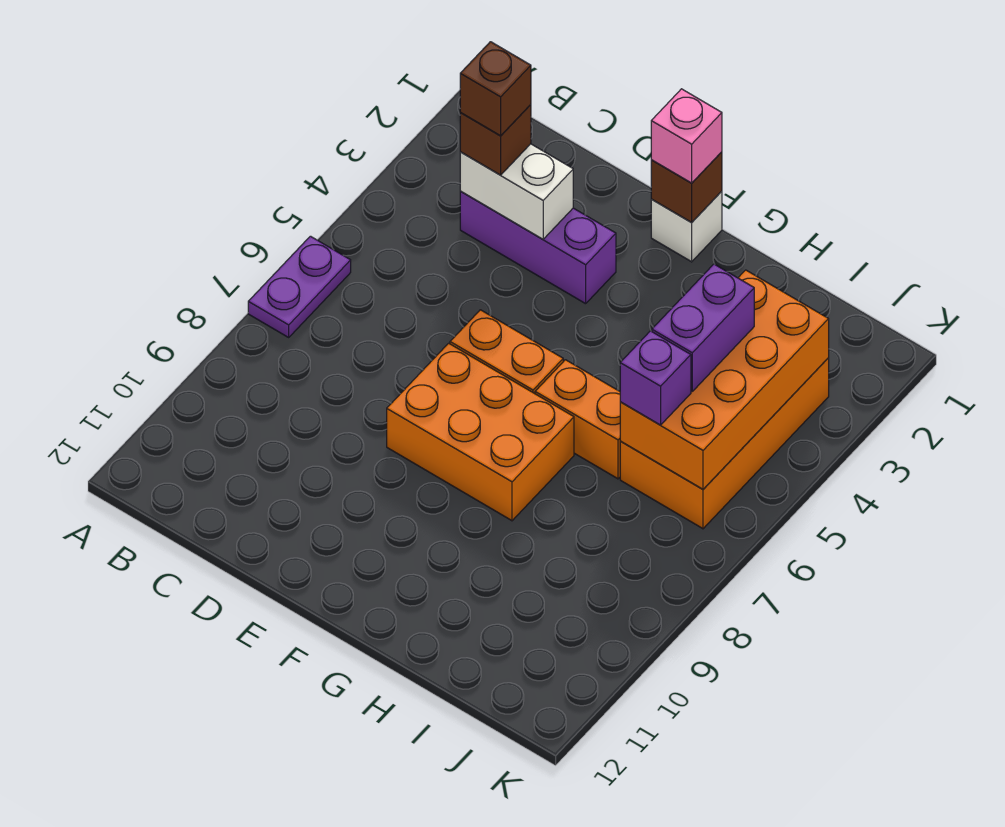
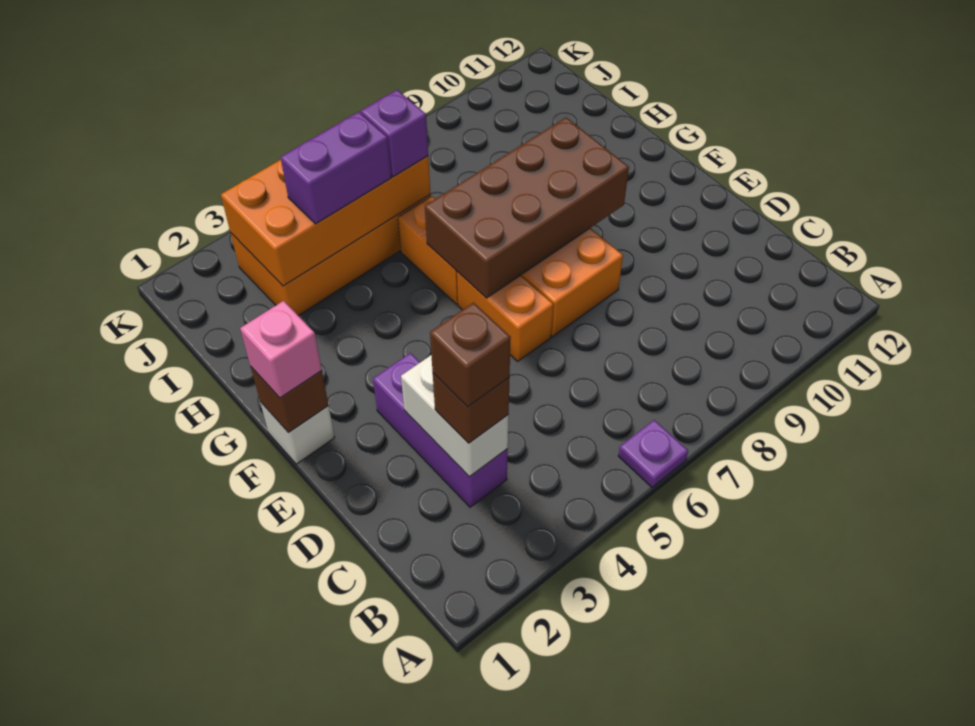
purple 1x2 plate [248,236,351,337] -> purple 1x1 plate [618,420,688,488]
none -> brown 2x4 brick [425,118,629,298]

